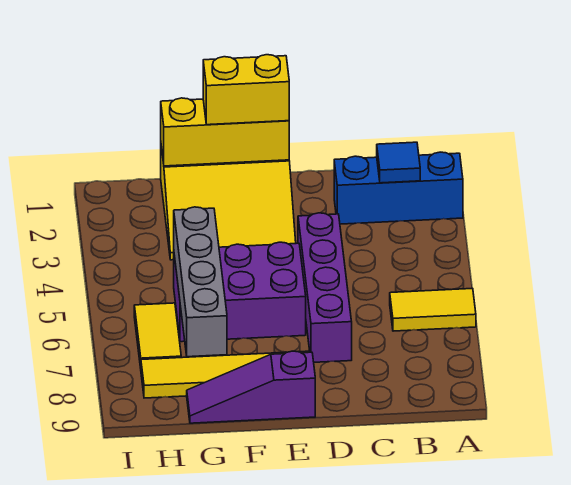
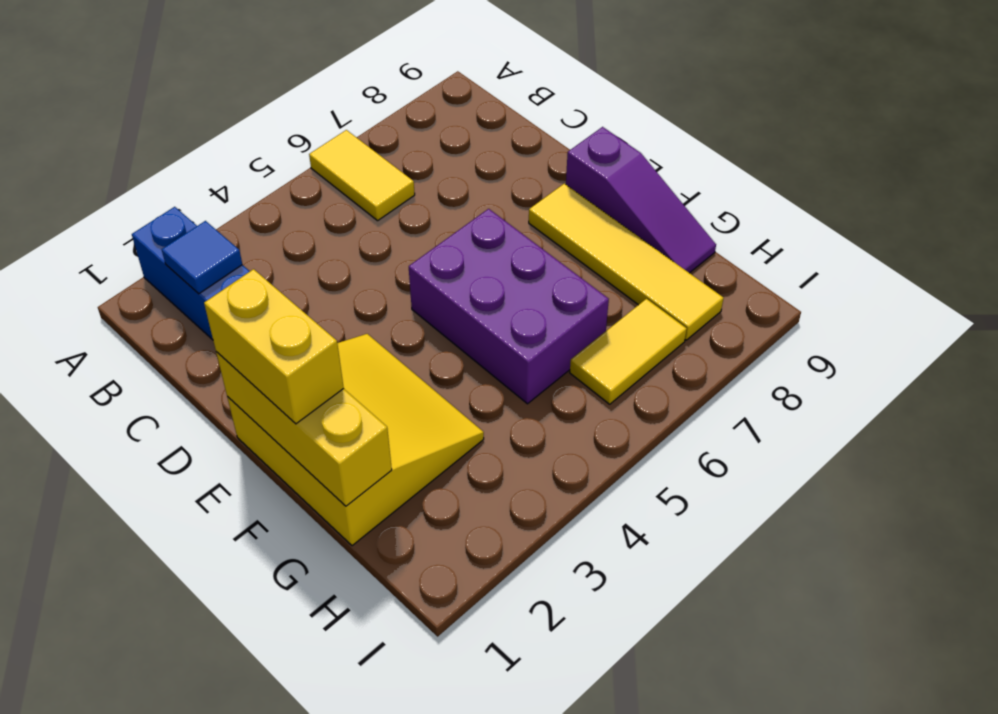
purple 1x4 brick [298,213,352,362] -> none
grey 1x4 brick [174,207,227,357] -> none

